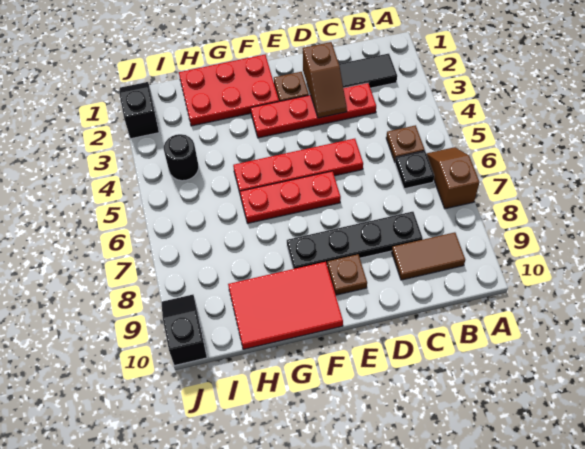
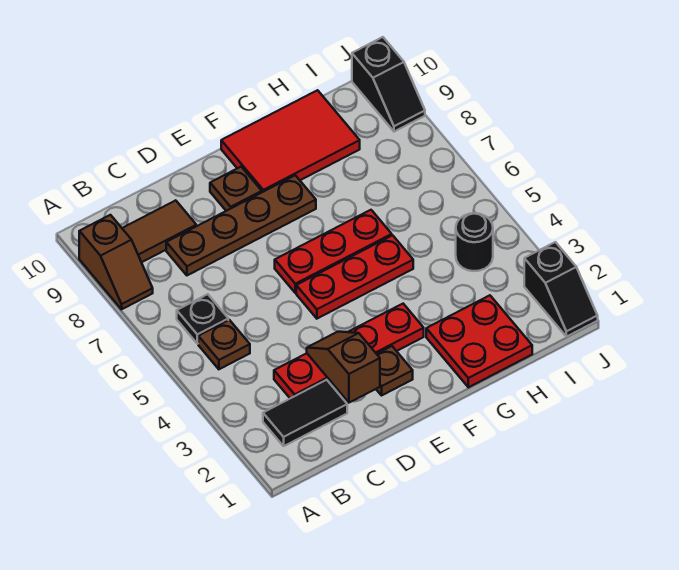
brown 1x2 slope [426,147,480,209] -> brown 1x2 slope moved to [79,215,153,309]
black 1x4 plate [287,212,423,269] -> brown 1x4 plate [166,175,316,275]
red 1x4 plate [233,139,363,193] -> red 1x3 plate [296,235,413,319]
red 2x3 plate [179,55,279,126] -> red 2x2 plate [426,295,532,387]

